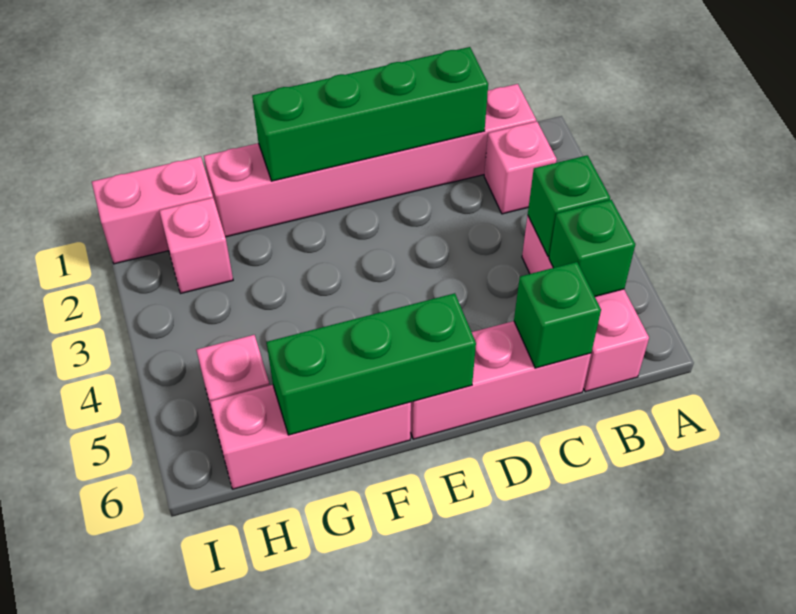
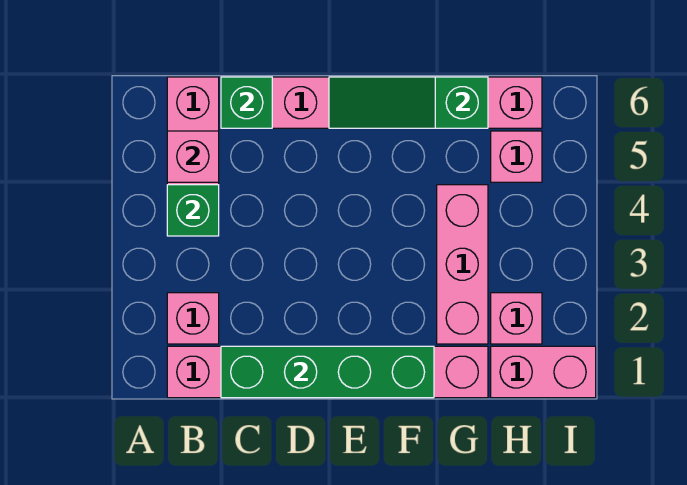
green 1x1 brick [549,200,635,297] -> pink 1x1 brick [167,131,219,182]
green 1x3 brick [267,293,476,435] -> green 1x3 slope [329,77,488,128]
none -> pink 1x3 brick [437,185,488,344]

